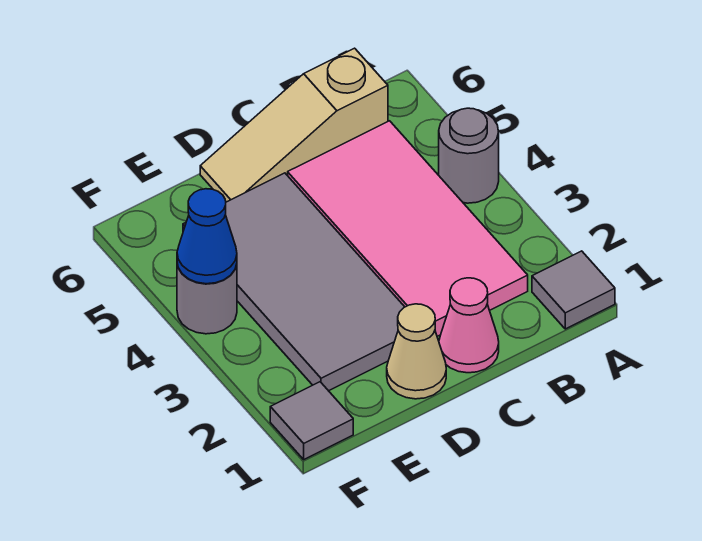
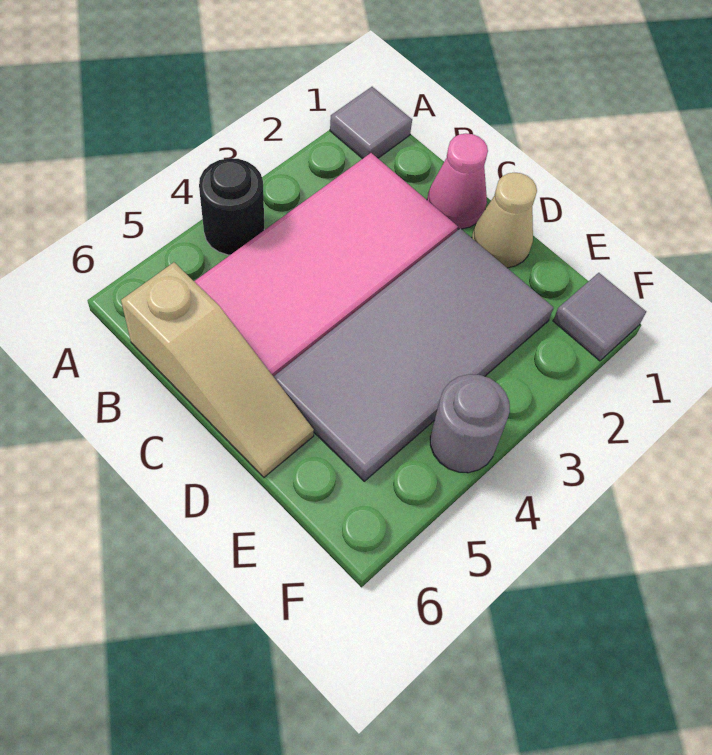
grey 1x1 round brick [439,108,499,203] -> black 1x1 round brick [199,158,264,255]
blue 1x1 cone [177,189,237,284] -> none

